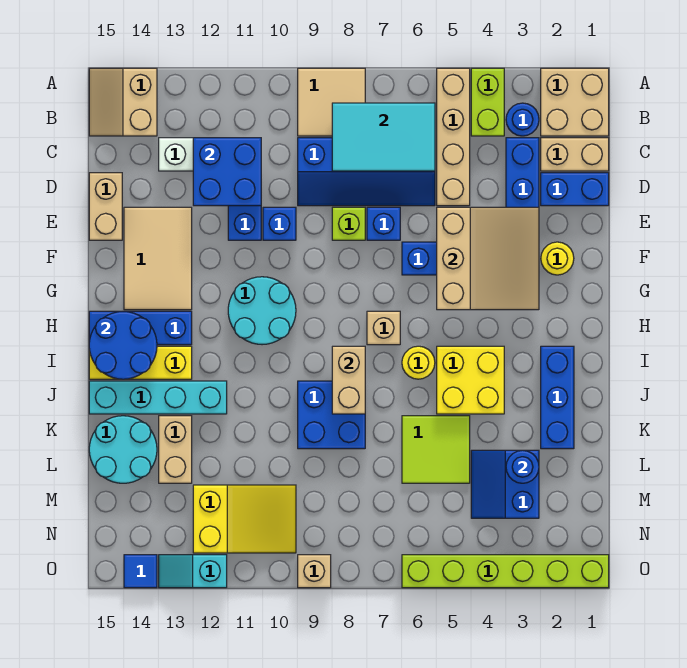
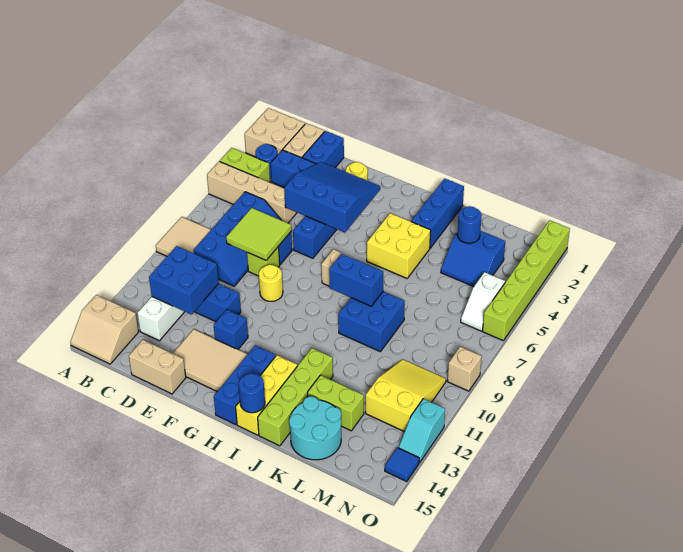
cyan 2x3 tile [332,103,435,171] -> none
tan 3x3 slope [437,207,539,310] -> blue 3x3 slope [284,162,380,232]
blue 1x1 brick [263,207,296,240] -> blue 1x1 brick moved to [214,310,248,349]
cyan 2x2 round brick [228,277,296,345] -> none
blue 2x2 round brick [89,311,157,379] -> blue 1x1 round brick [239,374,265,413]
blue 1x3 brick [541,346,574,449] -> blue 1x3 brick turned to [411,179,464,248]
yellow 1x1 round brick [402,346,435,379] -> yellow 1x1 round brick moved to [259,265,283,301]
tan 1x2 brick [332,346,365,414] -> blue 1x2 brick [329,254,383,306]
cyan 1x4 brick [89,381,227,414] -> lime 1x4 brick [258,348,333,446]
lime 2x2 tile [402,416,470,483] -> lime 2x2 tile moved to [226,208,291,260]
tan 1x2 brick [159,416,192,483] -> lime 1x2 brick [308,375,364,431]
none -> white 1x2 slope [461,272,505,331]

